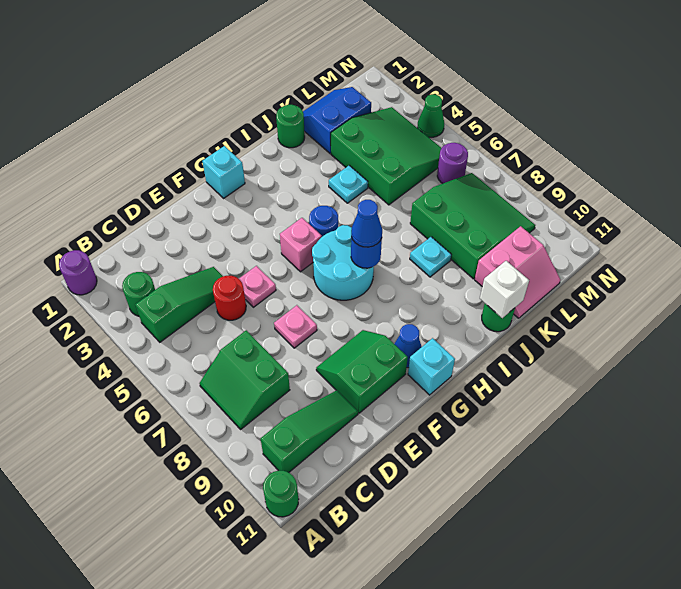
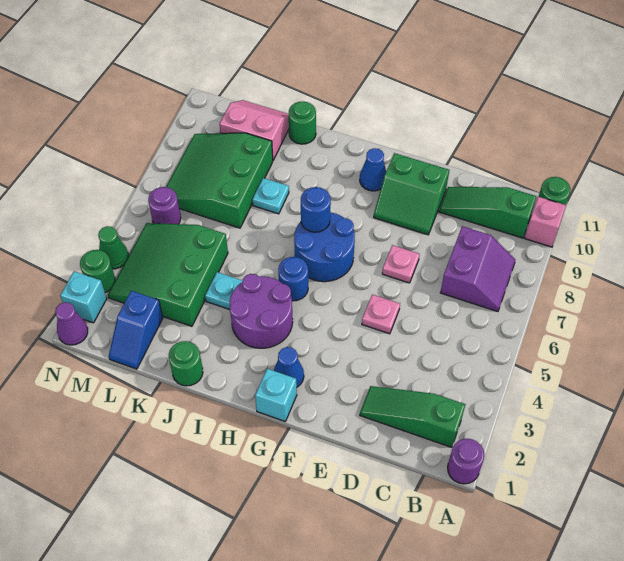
green 1x1 round brick [122,272,155,316] -> green 1x1 round brick moved to [80,250,115,293]
green 1x3 slope [135,267,223,342] -> green 1x3 slope moved to [360,386,465,447]
green 2x2 slope [200,330,290,429] -> purple 2x2 slope [440,226,515,312]
red 1x1 round brick [213,276,246,320] -> none
pink 1x1 brick [280,218,322,272] -> pink 1x1 brick moved to [525,197,566,247]
cyan 2x2 round brick [312,225,374,300] -> blue 2x2 round brick [294,212,355,282]
cyan 1x1 brick [408,338,455,395] -> cyan 1x1 brick moved to [60,271,107,323]
none -> purple 2x2 round brick [230,274,293,348]
blue 1x1 cone [351,200,382,247] -> blue 1x1 cone moved to [274,347,304,387]
white 1x1 brick [480,261,529,318] -> none
blue 2x2 slope [303,87,371,153] -> blue 1x2 slope [109,291,163,369]
none -> purple 1x1 cone [55,302,88,345]

